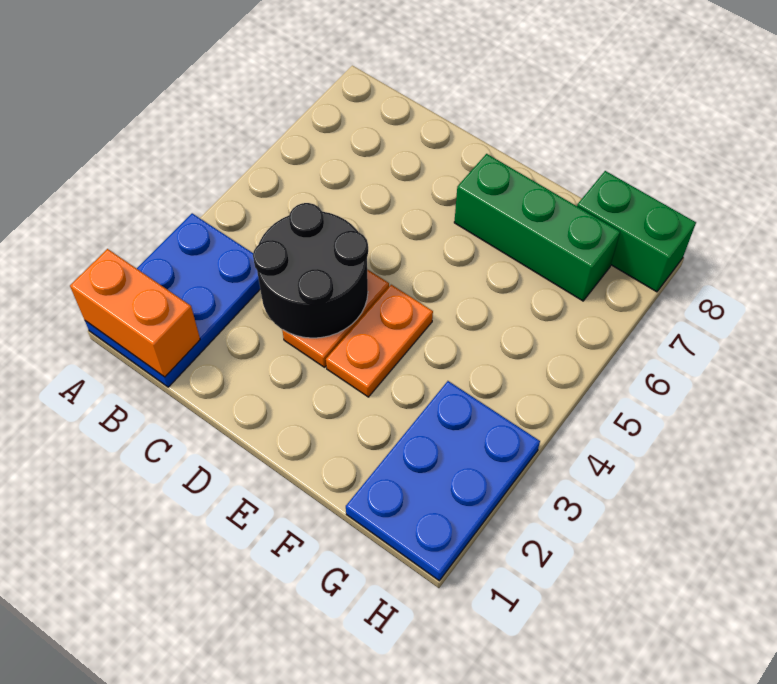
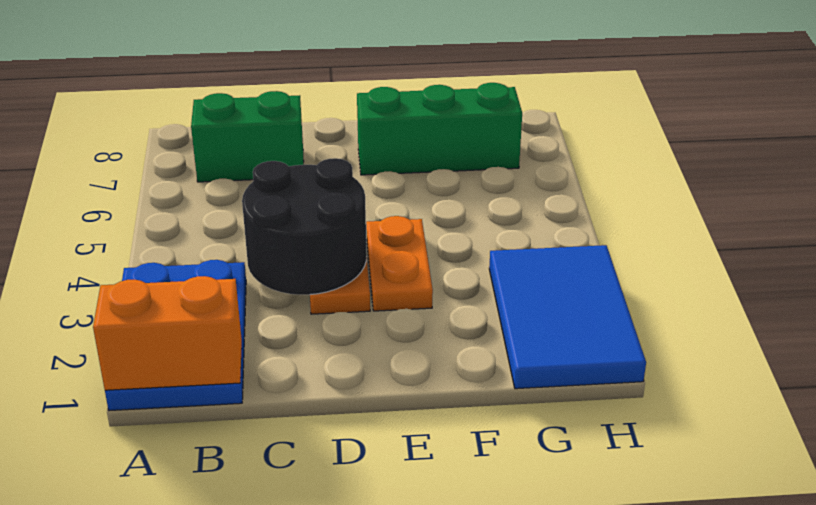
blue 2x3 plate [346,381,540,581] -> blue 2x3 tile [489,245,646,389]
green 1x2 brick [577,171,696,292] -> green 1x2 brick moved to [191,91,304,182]

